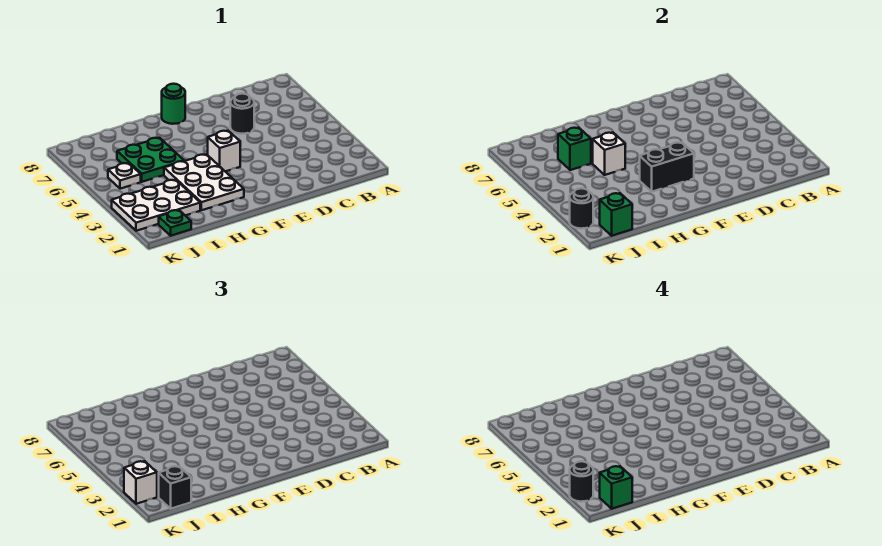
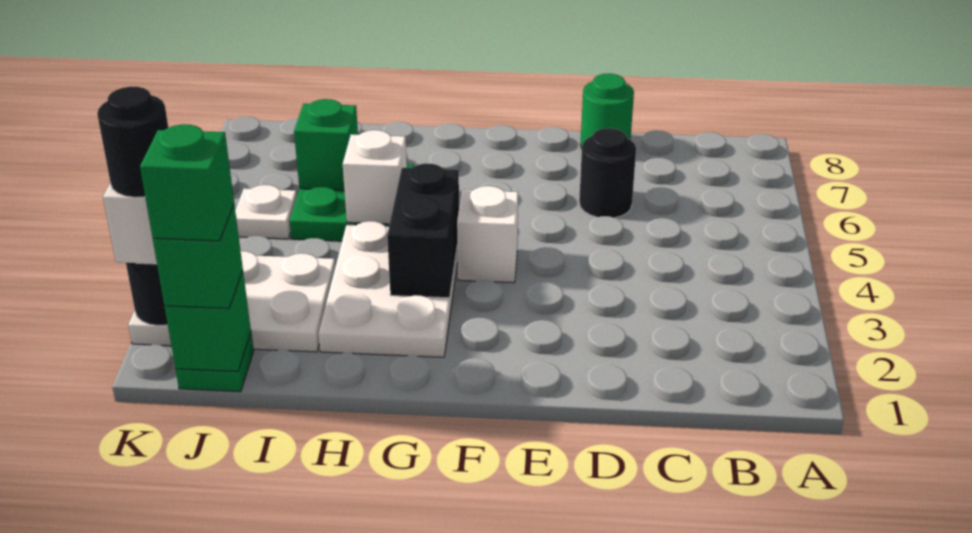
black 1x2 brick [640,142,694,192] -> black 1x2 brick turned to [387,163,459,298]
green 1x1 round brick [162,84,185,124] -> green 1x1 round brick moved to [581,74,634,148]
black 1x1 brick [159,466,191,509] -> green 1x1 brick [153,205,243,309]

